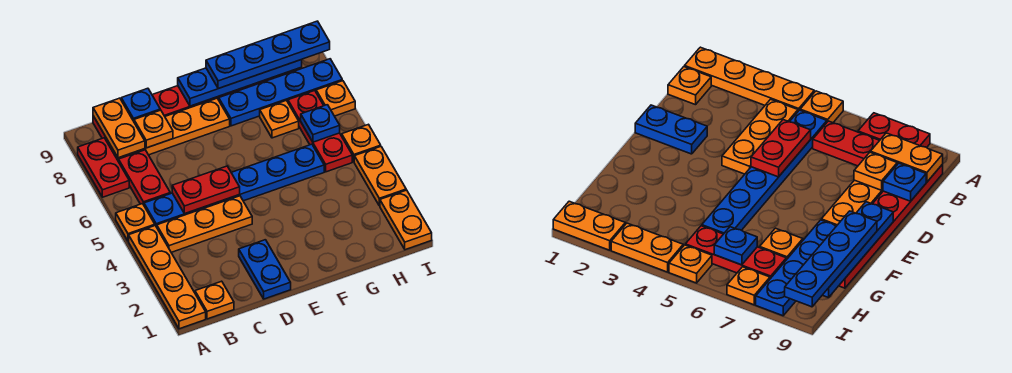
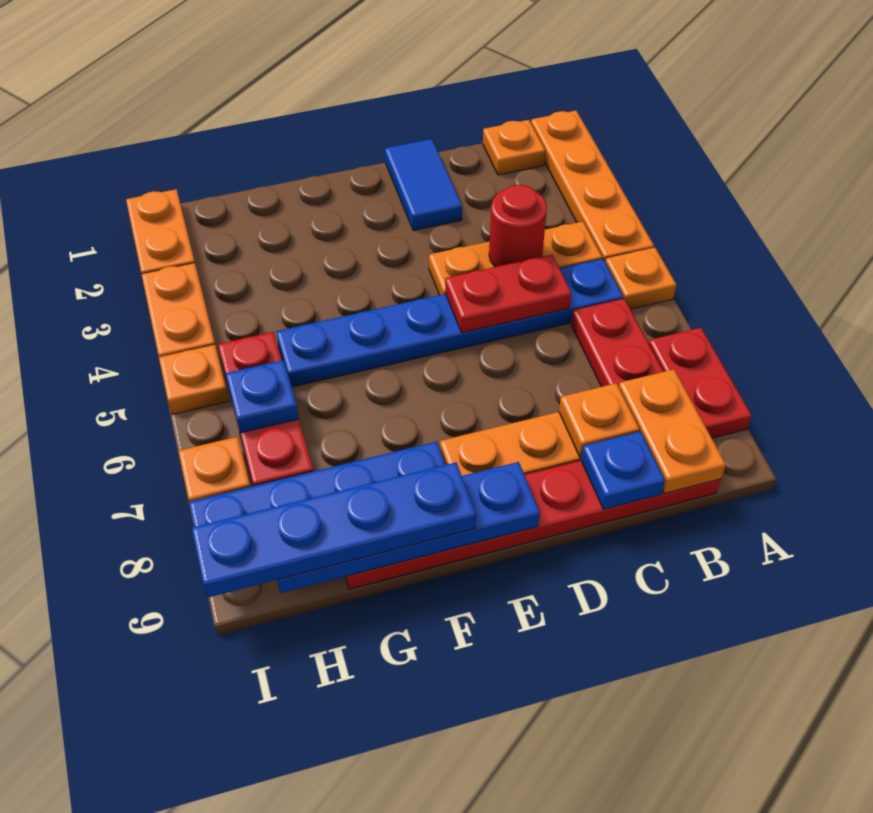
none -> red 1x1 round brick [489,185,547,267]
blue 1x2 plate [239,240,291,299] -> blue 1x2 tile [385,139,462,231]
orange 1x1 plate [260,100,299,138] -> none

